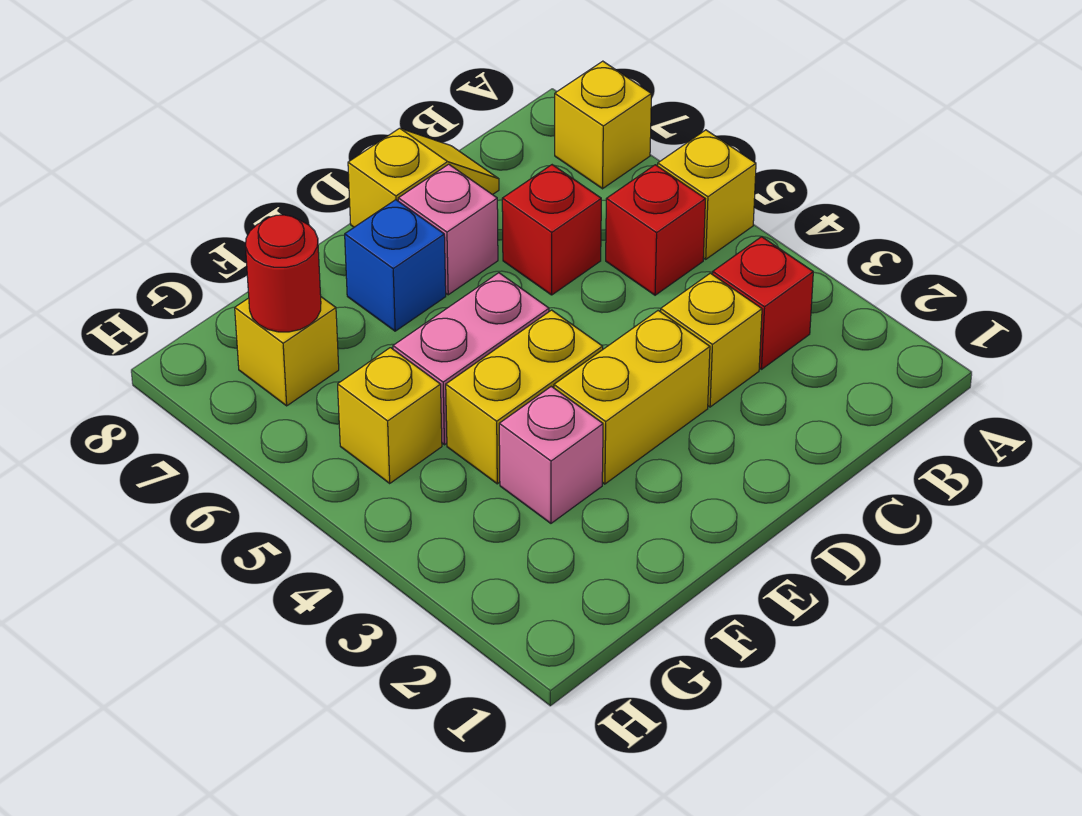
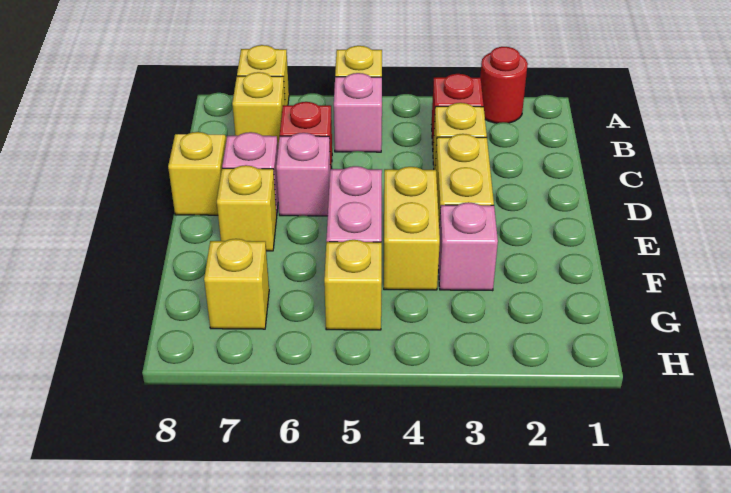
red 1x1 brick [606,165,705,295] -> pink 1x1 brick [334,73,382,152]
none -> yellow 1x1 brick [232,72,285,146]
none -> pink 1x1 brick [276,133,330,216]
blue 1x1 brick [345,200,446,331] -> yellow 1x1 brick [217,165,277,251]
red 1x1 round brick [246,215,321,332] -> red 1x1 round brick moved to [480,47,528,123]

